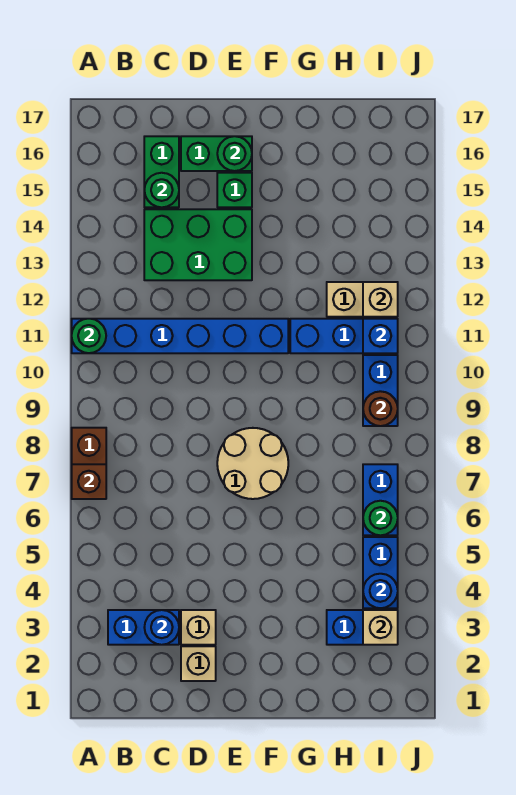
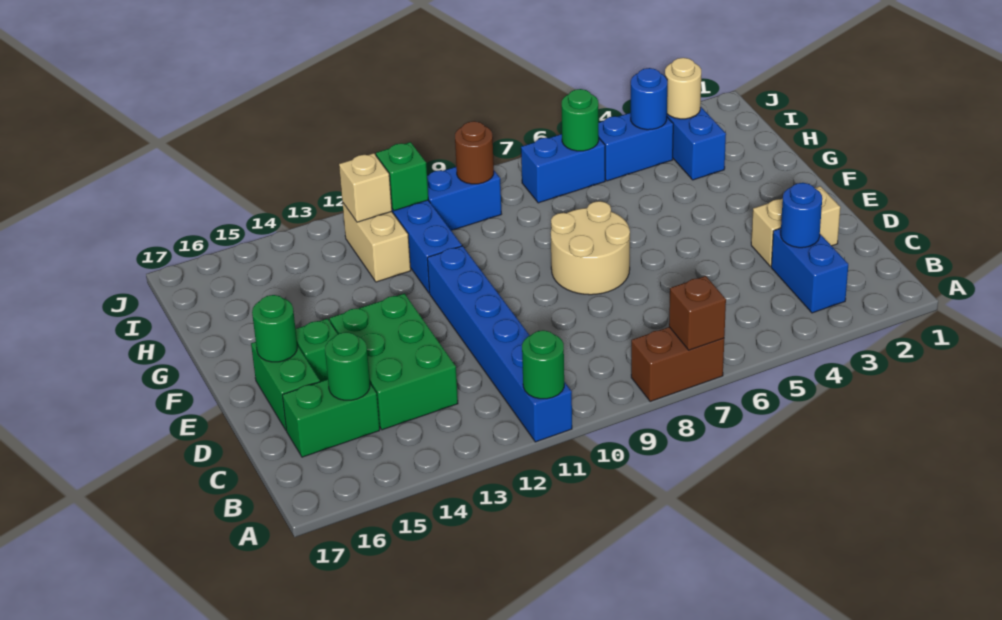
tan 1x1 brick [363,610,398,645] -> tan 1x1 round brick [665,58,701,119]
blue 1x1 brick [363,319,398,353] -> green 1x1 brick [376,142,428,211]

